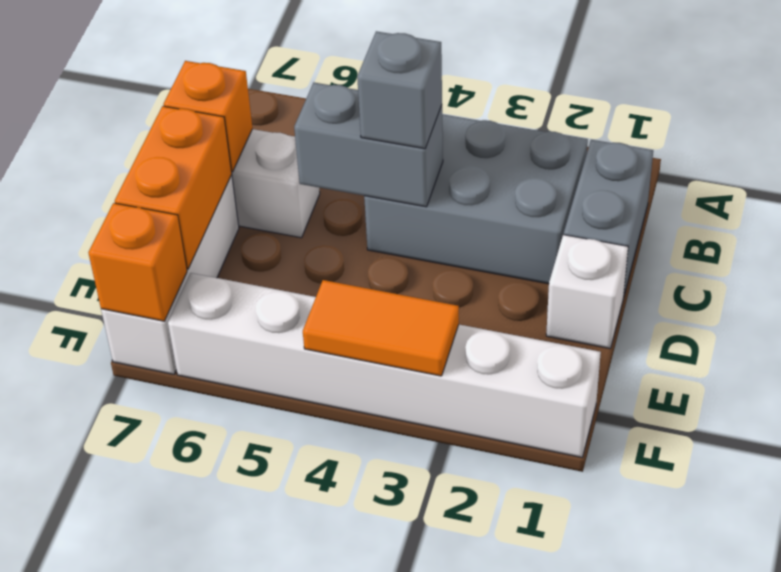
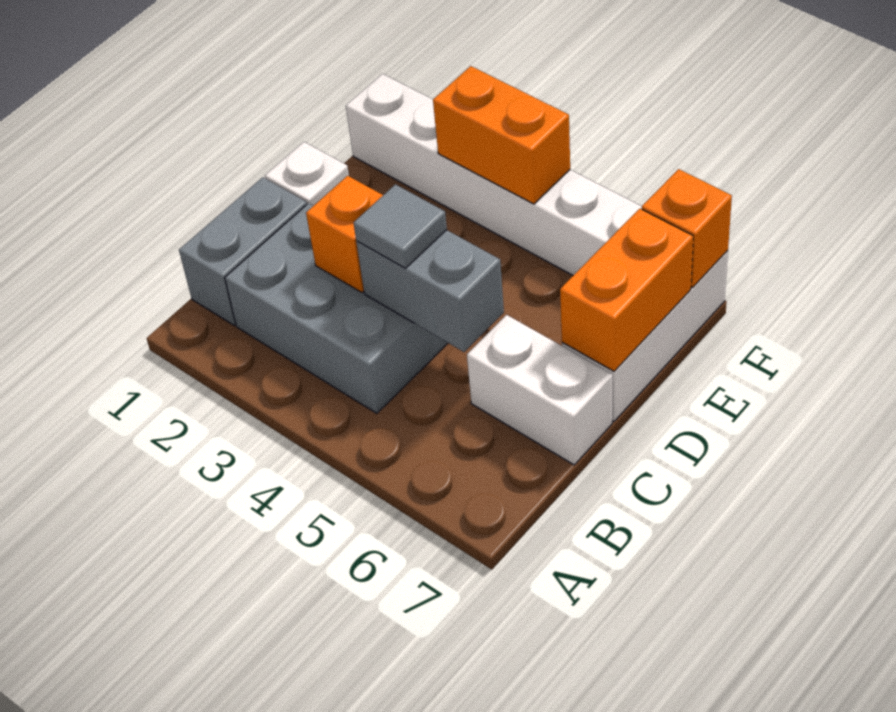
grey 1x1 brick [357,31,442,149] -> grey 1x1 tile [354,184,447,268]
orange 1x1 brick [164,61,253,172] -> orange 1x1 brick moved to [306,176,383,293]
orange 1x2 tile [303,280,459,376] -> orange 1x2 brick [433,66,570,204]

